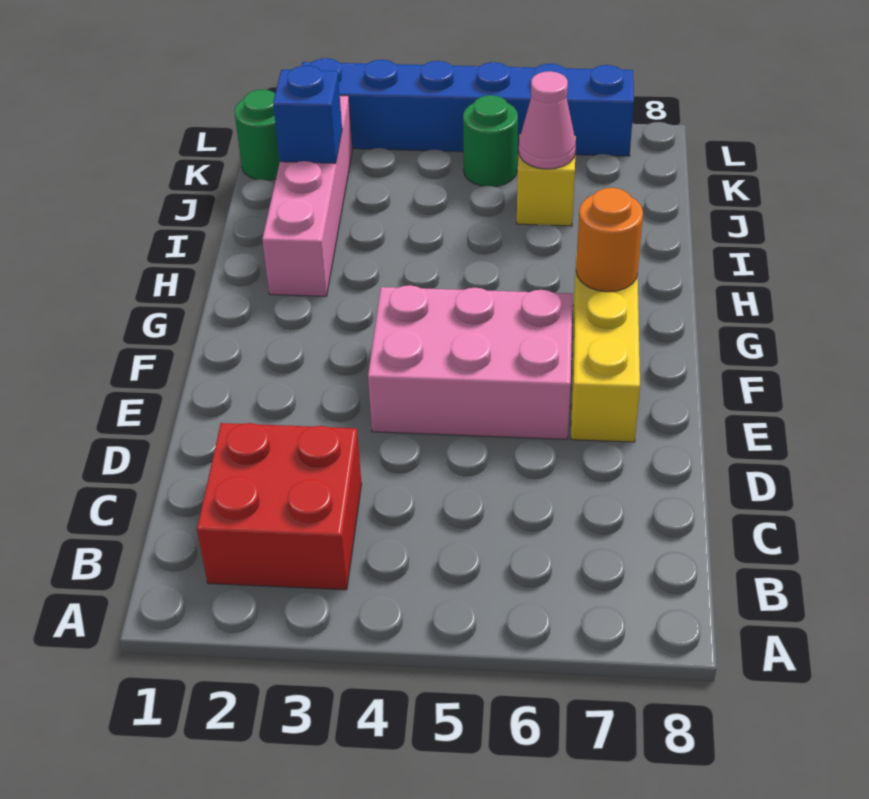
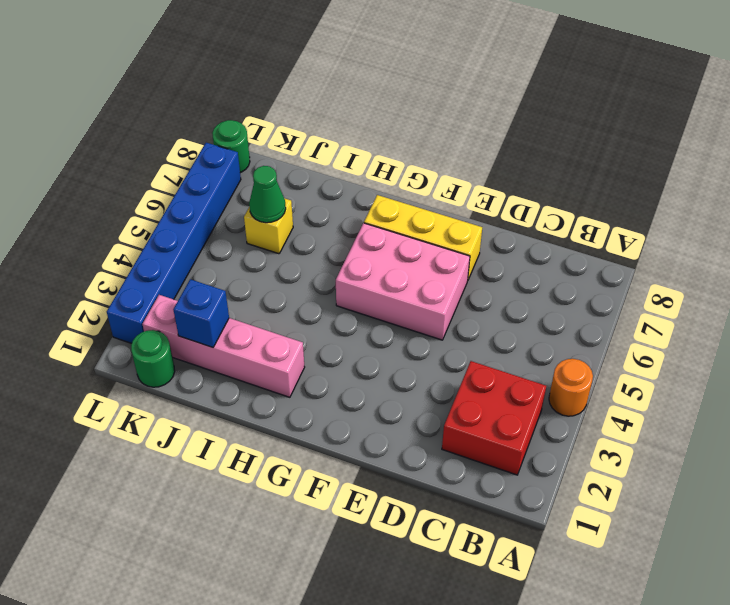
pink 2x3 brick [368,285,572,439] -> pink 2x3 brick turned to [336,223,470,340]
orange 1x1 round brick [576,188,643,292] -> orange 1x1 round brick moved to [549,359,593,416]
pink 1x1 cone [519,71,576,169] -> green 1x1 cone [249,166,286,223]
green 1x1 round brick [463,95,518,187] -> green 1x1 round brick moved to [212,120,250,173]

